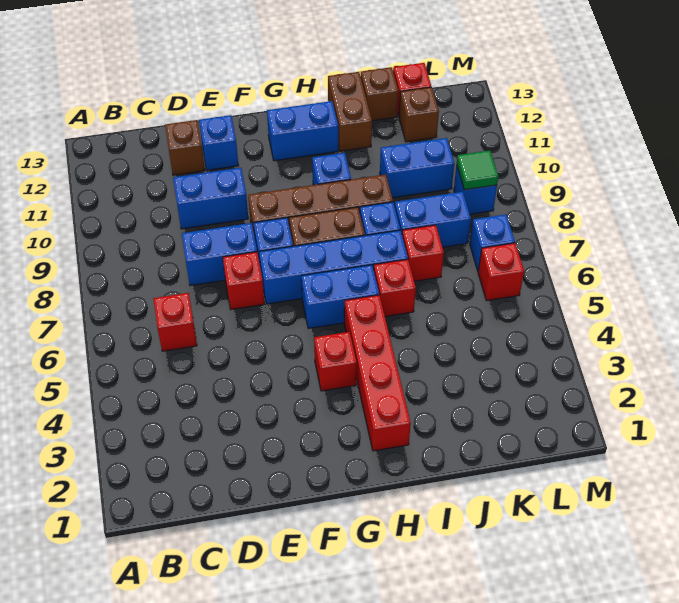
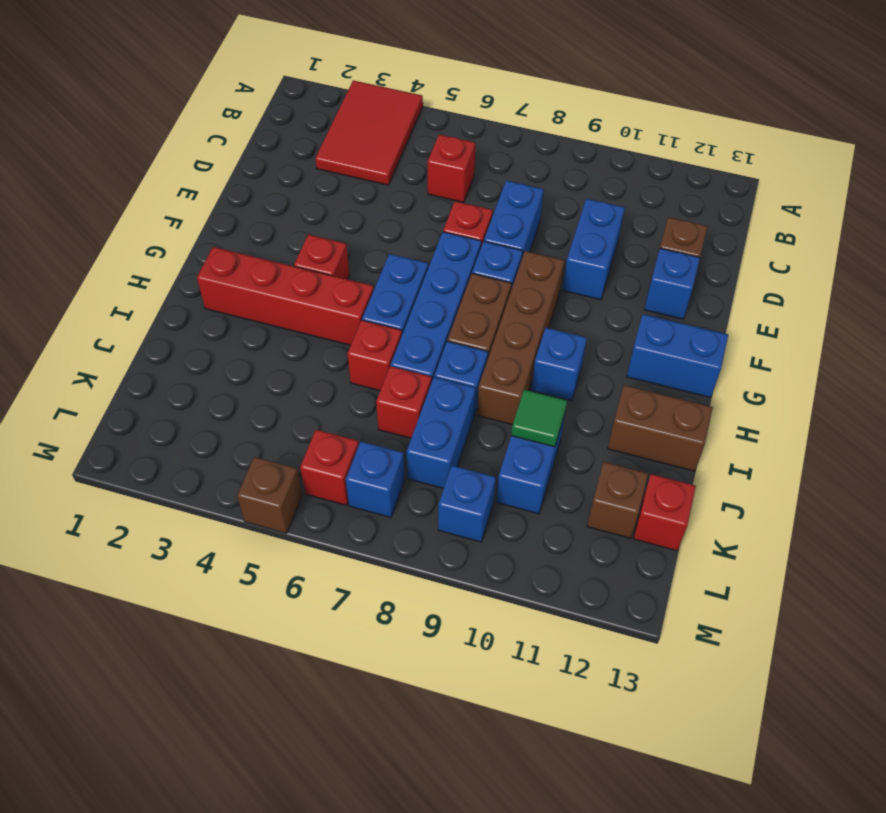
none -> red 2x3 tile [315,81,423,185]
blue 1x2 brick [267,101,338,161] -> blue 1x2 brick turned to [627,314,728,398]
brown 1x1 brick [361,67,398,121] -> brown 1x1 brick moved to [237,457,302,533]
green 1x1 tile [457,151,498,190] -> green 1x1 tile moved to [511,390,567,447]

